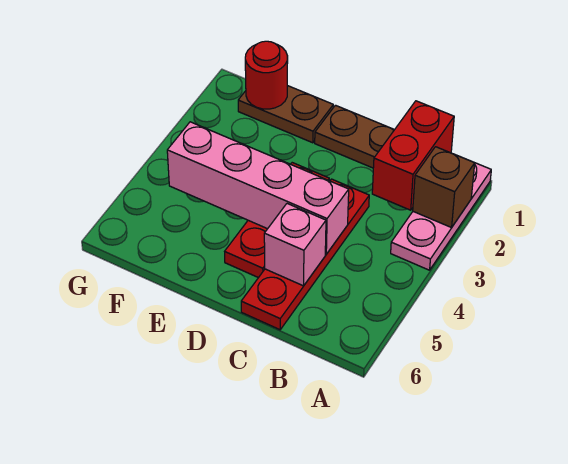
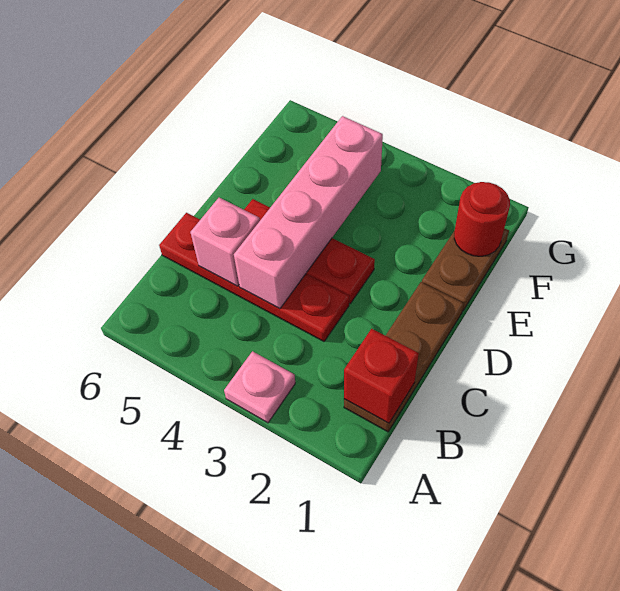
pink 1x3 plate [391,163,491,270] -> pink 1x1 plate [224,351,295,423]
brown 1x1 brick [413,147,475,228] -> none
red 1x2 brick [372,101,454,210] -> red 1x1 brick [344,329,419,423]

